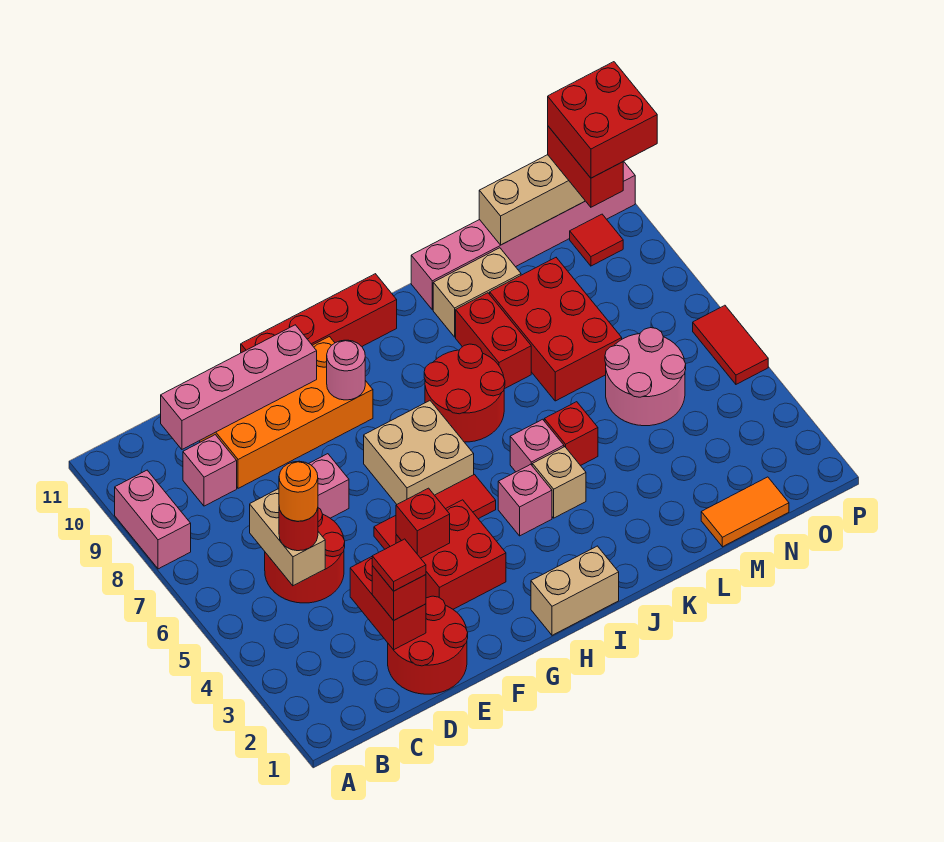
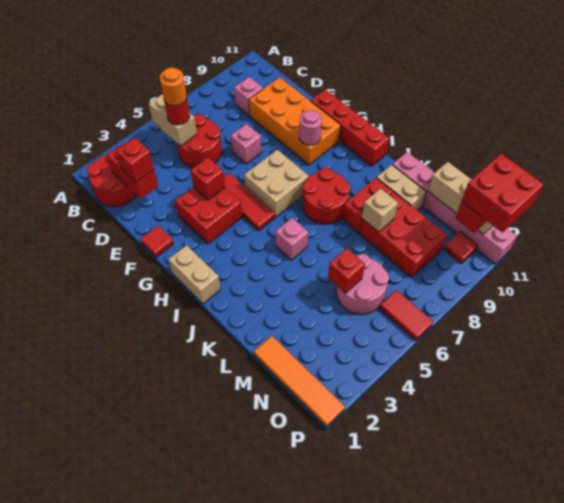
pink 1x2 brick [115,470,191,569] -> none
tan 1x2 brick [250,489,325,586] -> tan 1x2 brick turned to [149,94,197,146]
pink 1x4 brick [161,325,317,449] -> none
red 2x2 round brick [388,596,468,694] -> red 2x2 round brick moved to [87,150,136,206]
red 1x2 brick [350,557,426,650] -> red 1x2 brick turned to [107,142,158,199]
red 1x1 tile [372,539,426,591] -> red 1x1 tile moved to [141,226,174,257]
pink 1x1 brick [498,464,552,536] -> none
tan 1x1 brick [532,447,586,518] -> tan 1x1 brick moved to [362,189,398,232]
red 1x1 brick [544,402,598,466] -> red 1x1 brick moved to [328,248,365,293]
red 2x3 brick [490,258,622,401] -> red 2x3 brick turned to [359,192,447,277]
orange 1x2 tile [701,477,789,547] -> orange 1x4 tile [254,336,345,427]
red 1x2 tile [693,305,768,384] -> red 1x2 tile turned to [379,290,433,341]

